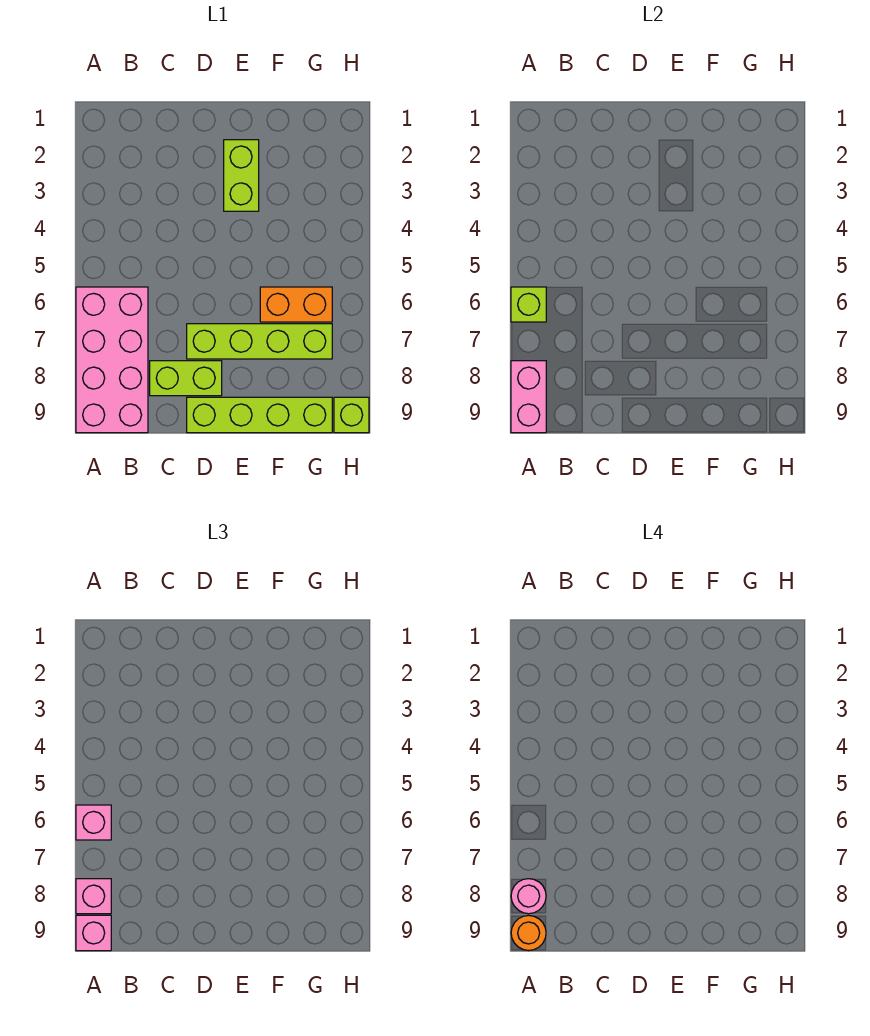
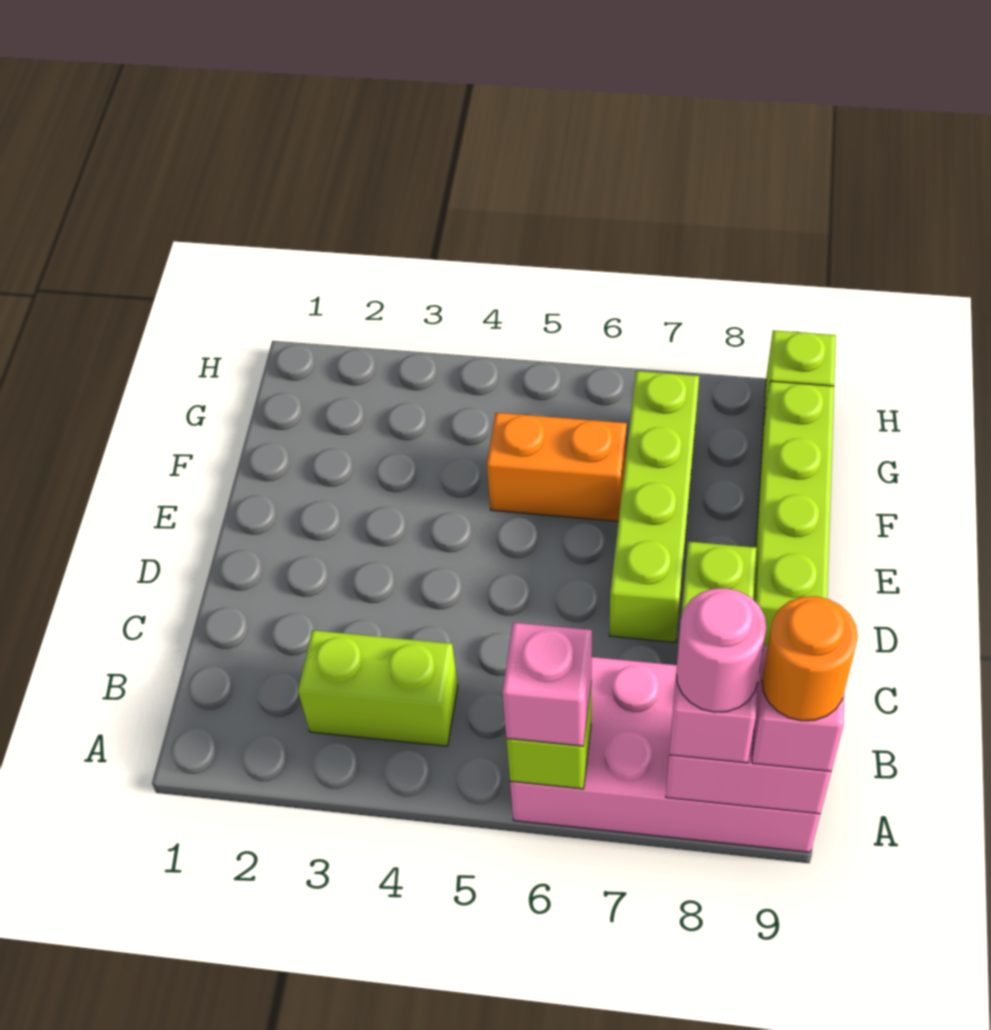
lime 1x2 brick [224,140,259,211] -> lime 1x2 brick moved to [298,630,458,746]
orange 1x2 brick [260,287,332,322] -> orange 1x2 brick turned to [487,413,627,521]

